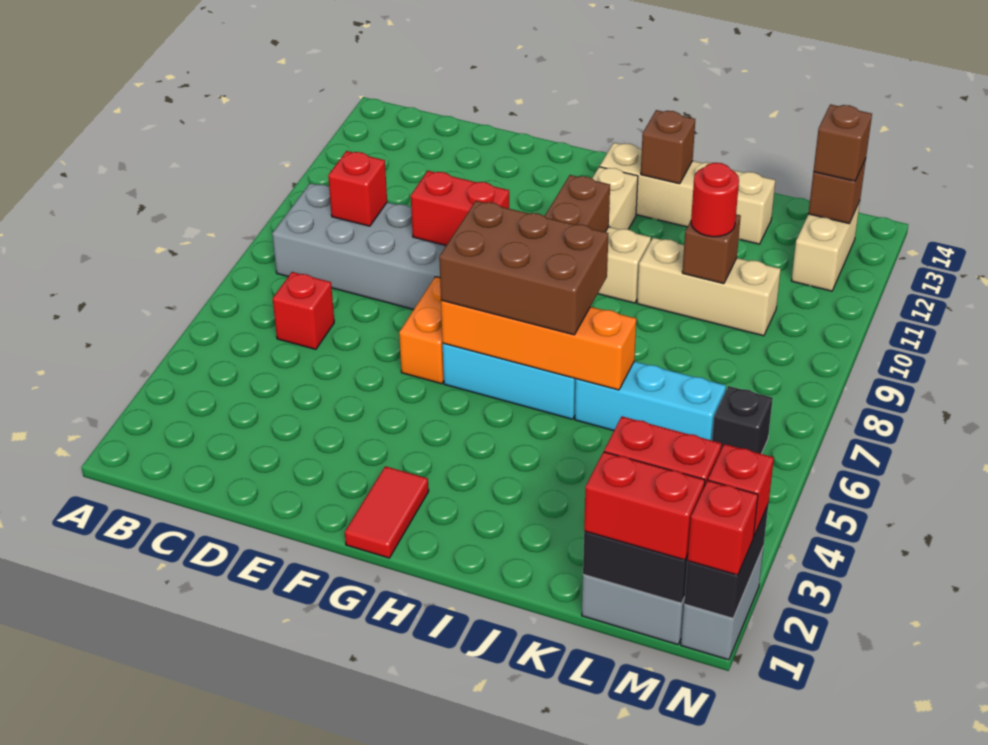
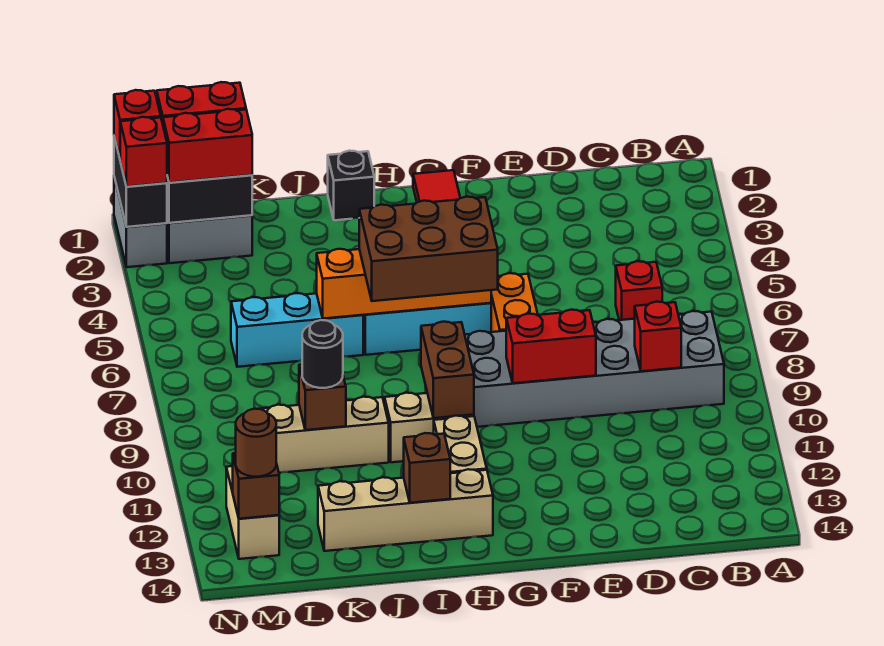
red 1x1 round brick [691,163,739,237] -> black 1x1 round brick [302,320,343,388]
black 1x1 brick [712,386,773,454] -> black 1x1 brick moved to [328,151,374,220]
brown 1x1 brick [813,104,872,181] -> brown 1x1 round brick [236,409,276,477]

